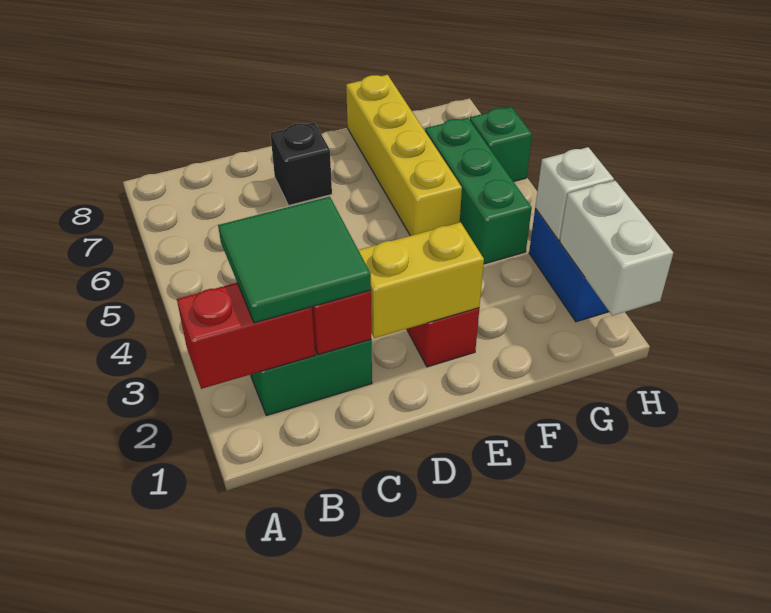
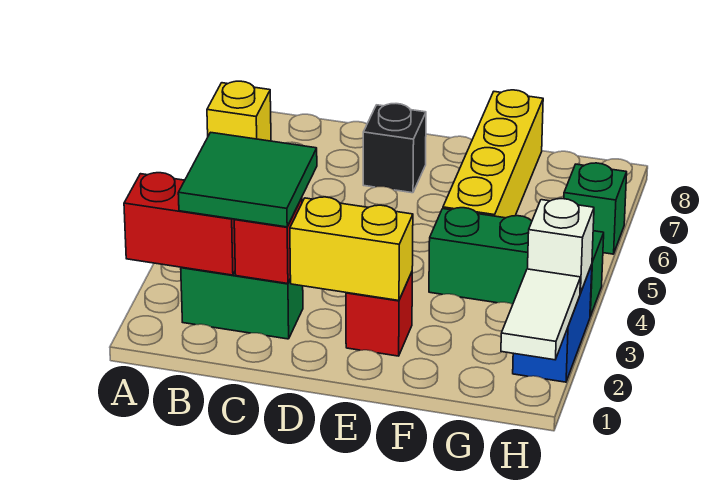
none -> yellow 1x1 brick [207,81,271,141]
green 1x3 brick [425,118,532,264] -> green 1x3 brick turned to [429,208,604,316]
white 1x2 brick [560,181,673,316] -> white 1x2 tile [501,269,581,360]

